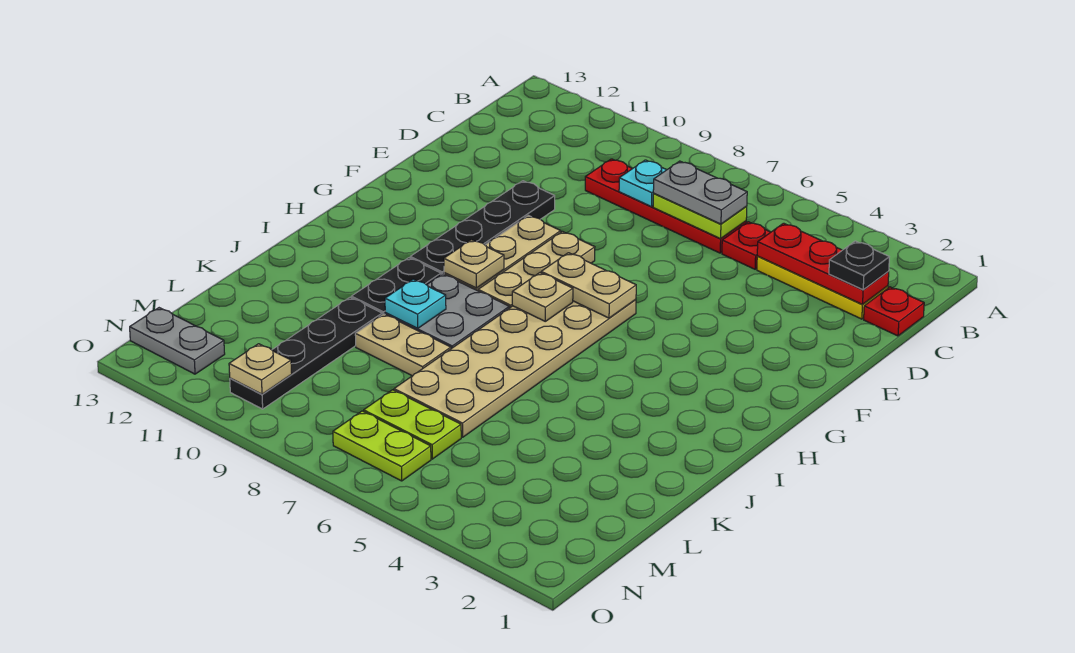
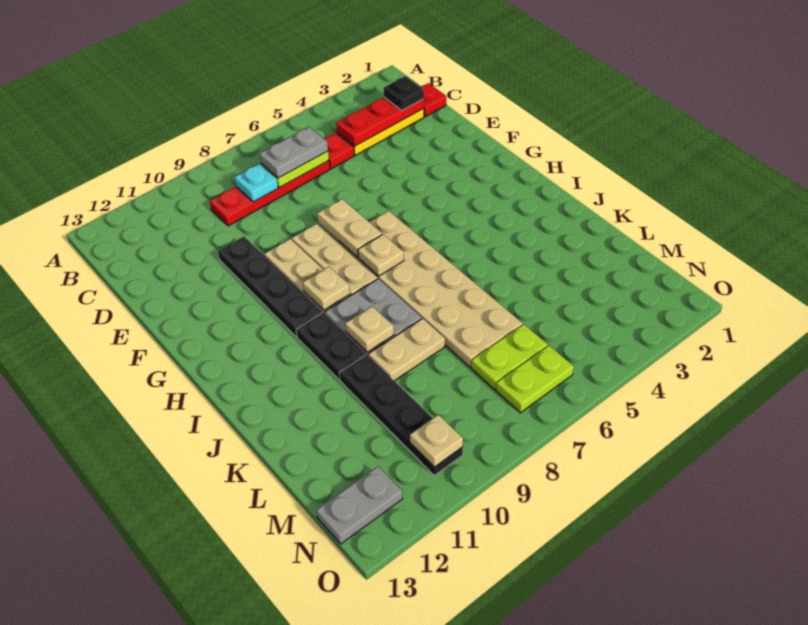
tan 1x2 plate [541,253,636,318] -> tan 1x2 plate turned to [317,199,382,258]
cyan 1x1 plate [385,279,446,328] -> tan 1x1 plate [345,306,394,352]

